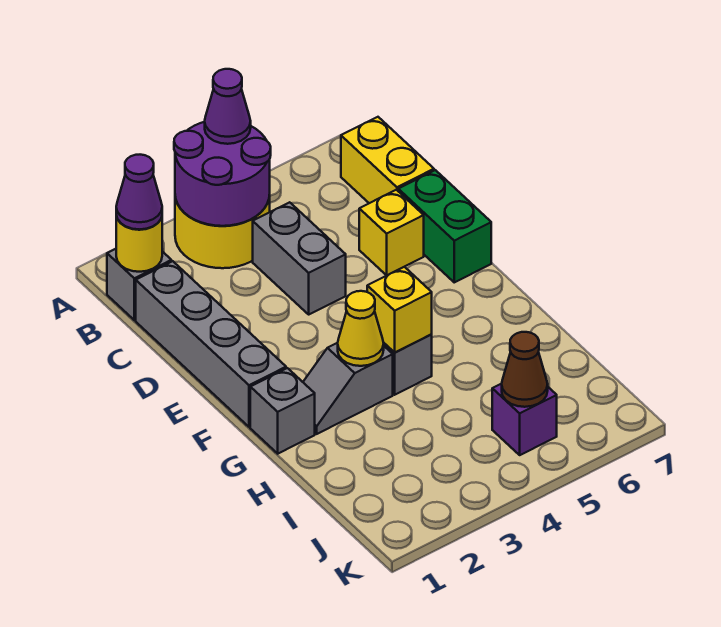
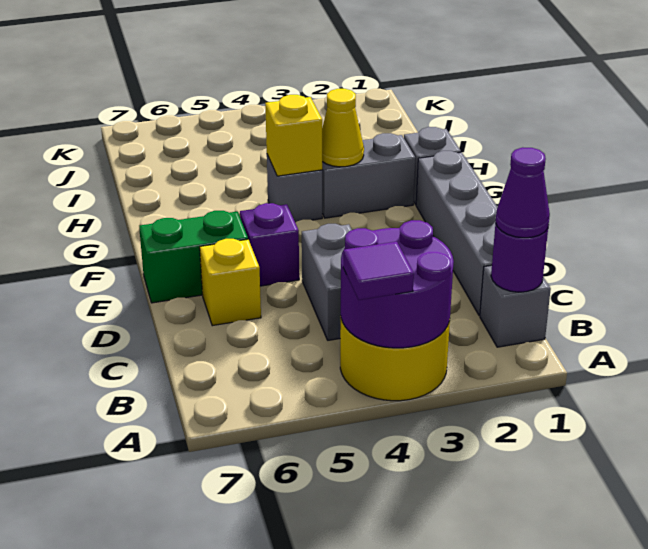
purple 1x1 cone [205,69,251,144] -> purple 1x1 tile [343,242,414,300]
yellow 1x1 round brick [116,216,162,272] -> purple 1x1 round brick [491,223,548,292]
yellow 1x2 brick [341,117,434,203] -> none
green 1x2 brick [398,170,491,282] -> green 1x2 brick turned to [139,211,248,303]
grey 1x2 slope [303,343,393,434] -> grey 1x2 brick [322,133,415,218]
purple 1x1 brick [492,384,557,455] -> purple 1x1 brick moved to [240,203,299,286]
brown 1x1 cone [502,332,548,407] -> none

